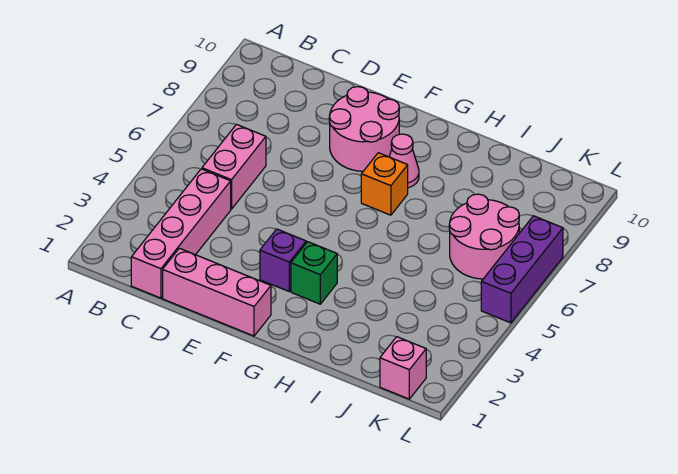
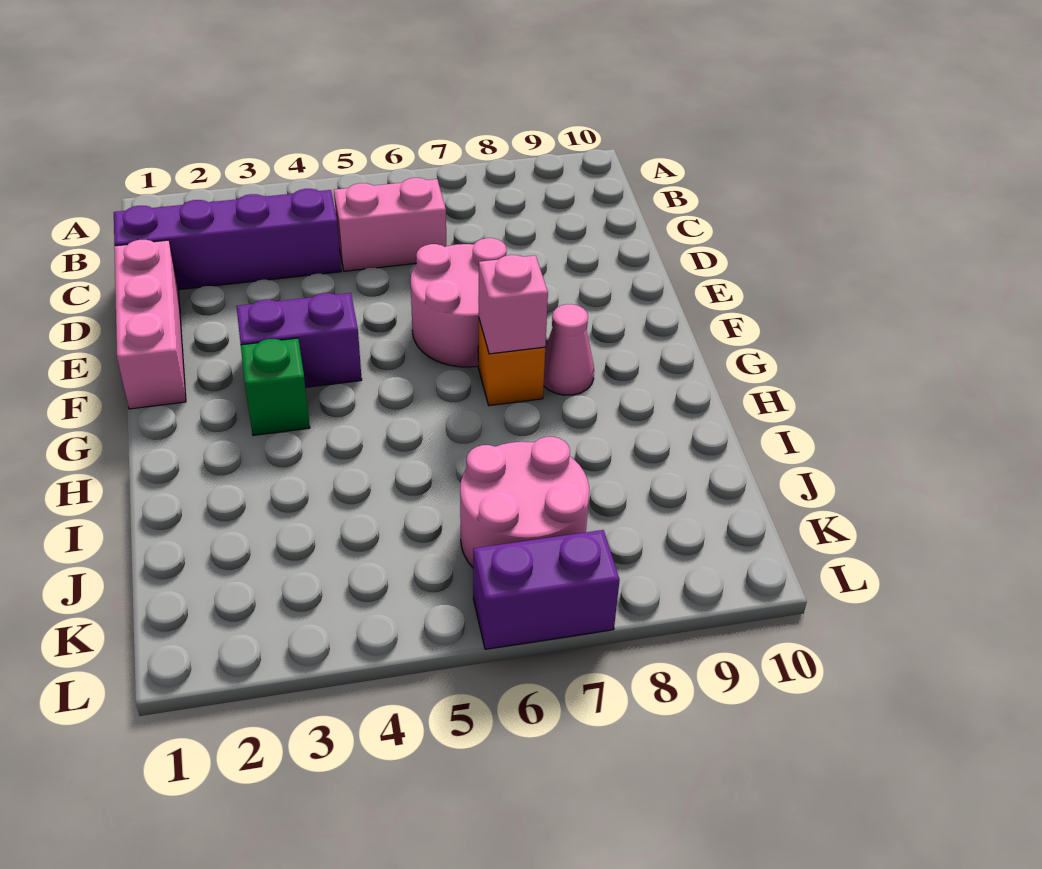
pink 1x4 brick [131,169,231,298] -> purple 1x4 brick [114,189,341,290]
pink 2x2 round brick [329,87,399,171] -> pink 2x2 round brick moved to [410,238,507,367]
purple 1x1 brick [260,229,306,291] -> purple 1x2 brick [236,293,362,387]
pink 1x1 brick [380,337,426,399] -> pink 1x1 brick moved to [479,255,548,354]
purple 1x3 brick [481,216,563,323] -> purple 1x2 brick [473,530,620,649]

